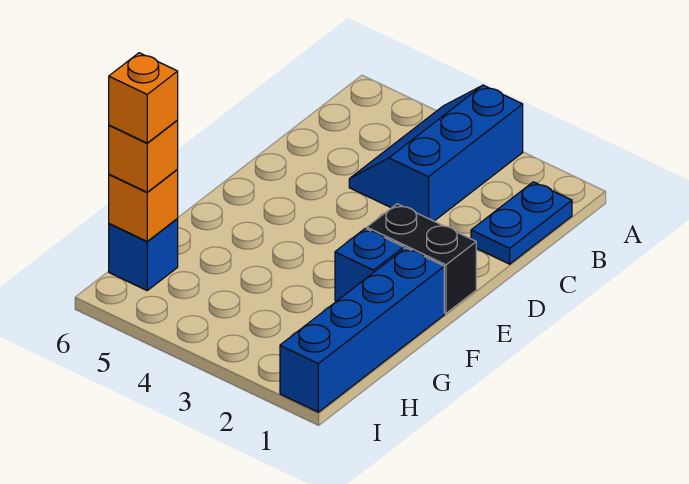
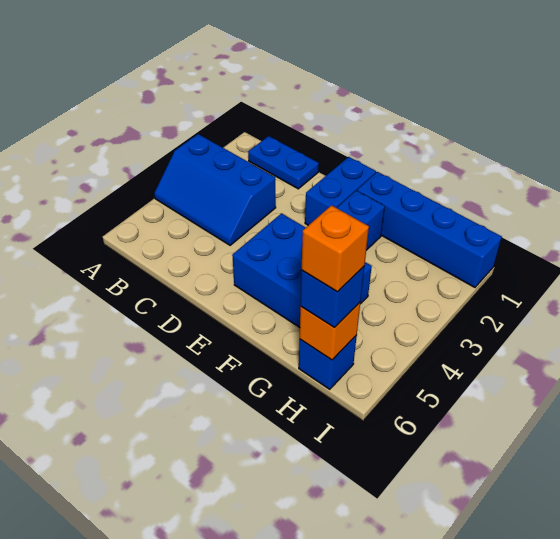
black 1x2 brick [367,204,476,313] -> blue 1x2 brick [305,157,376,225]
none -> blue 2x3 brick [232,213,372,327]
orange 1x1 brick [109,121,178,192] -> blue 1x1 brick [300,267,364,328]

